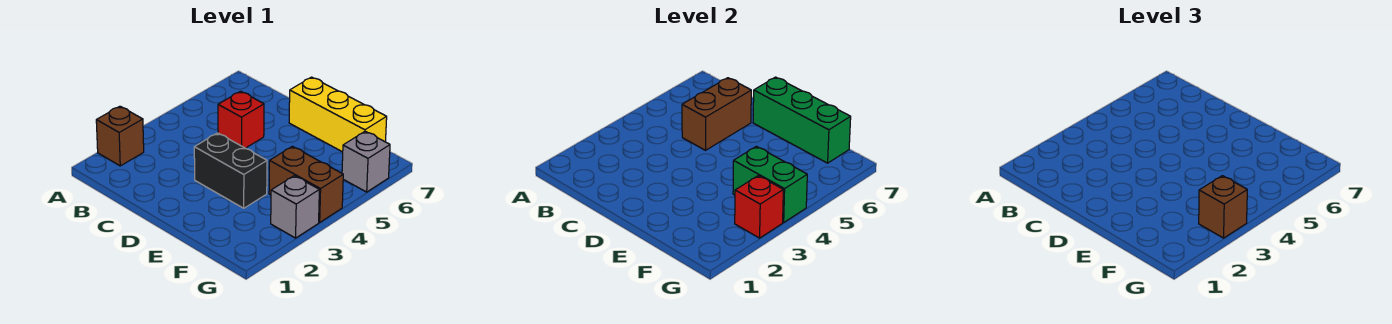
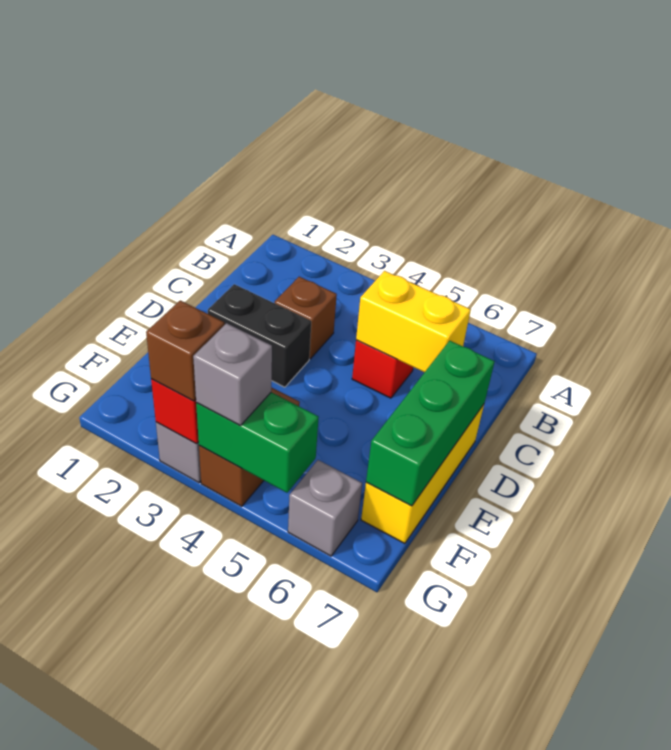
brown 1x1 brick [96,106,144,166] -> brown 1x1 brick moved to [275,277,337,359]
brown 1x2 brick [682,78,751,150] -> yellow 1x2 brick [356,271,471,372]
black 1x2 brick [194,133,267,208] -> black 1x2 brick turned to [208,284,311,387]
green 1x2 brick [733,146,807,222] -> green 1x2 brick turned to [196,392,319,493]
none -> grey 1x1 brick [193,323,272,426]

